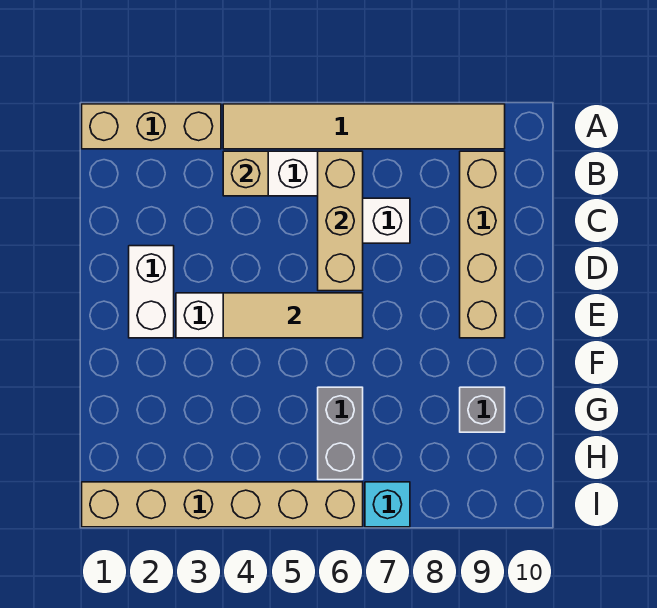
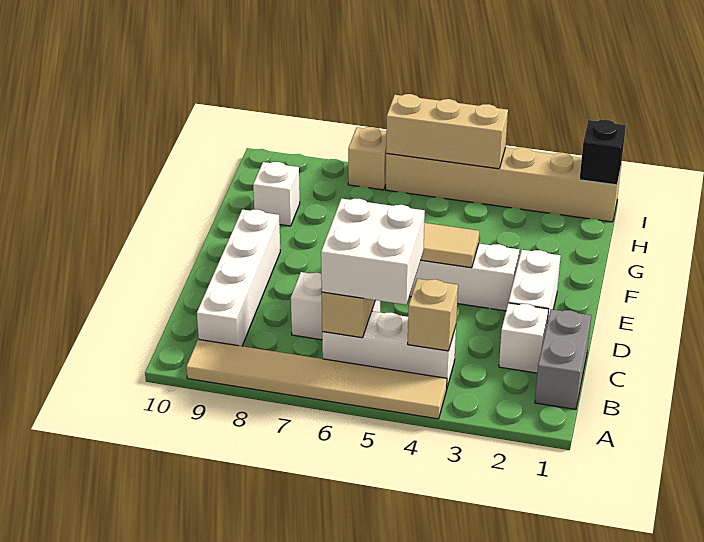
tan 1x3 brick [82,104,221,149] -> tan 1x3 brick moved to [386,94,508,169]
none -> white 2x2 brick [321,199,425,305]
tan 1x4 brick [460,151,505,338] -> white 1x4 brick [197,209,280,346]
none -> white 1x1 brick [499,303,549,373]
grey 1x2 brick [318,387,363,480] -> grey 1x2 brick moved to [535,309,591,409]
grey 1x1 brick [460,387,505,432] -> white 1x1 brick [253,162,300,226]
none -> black 1x1 brick [580,120,626,185]
cyan 1x1 brick [365,482,410,527] -> tan 1x1 brick [348,127,386,190]

